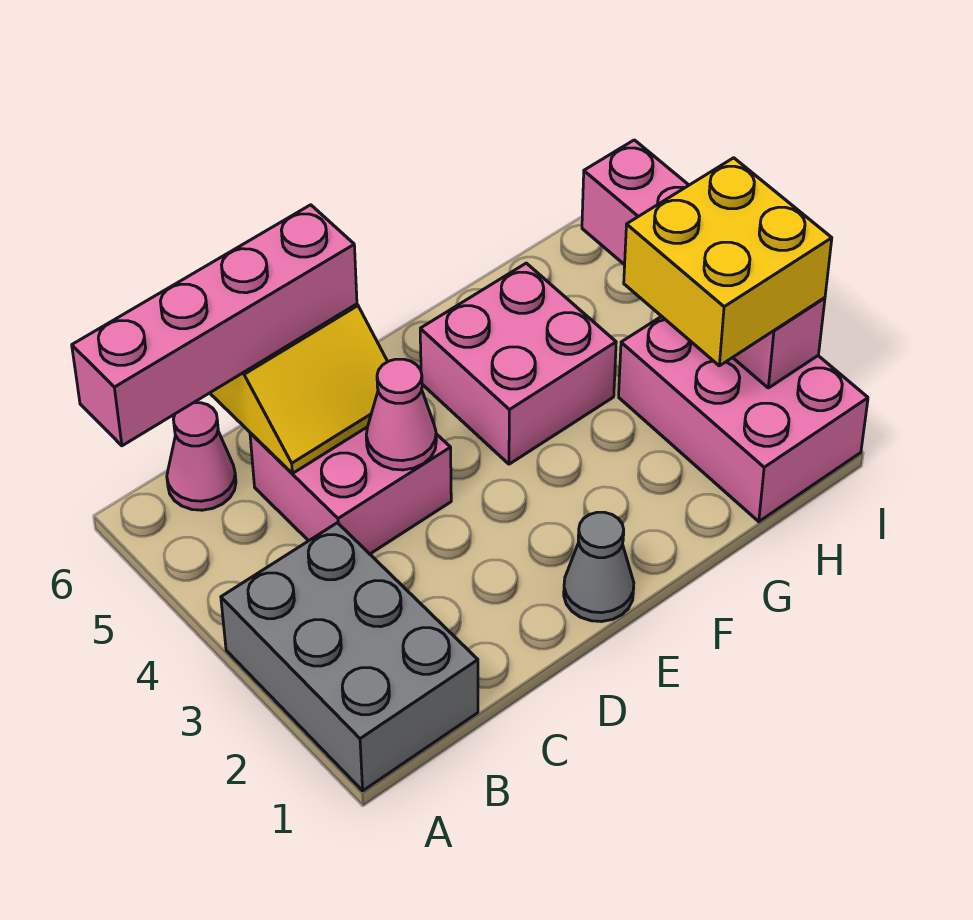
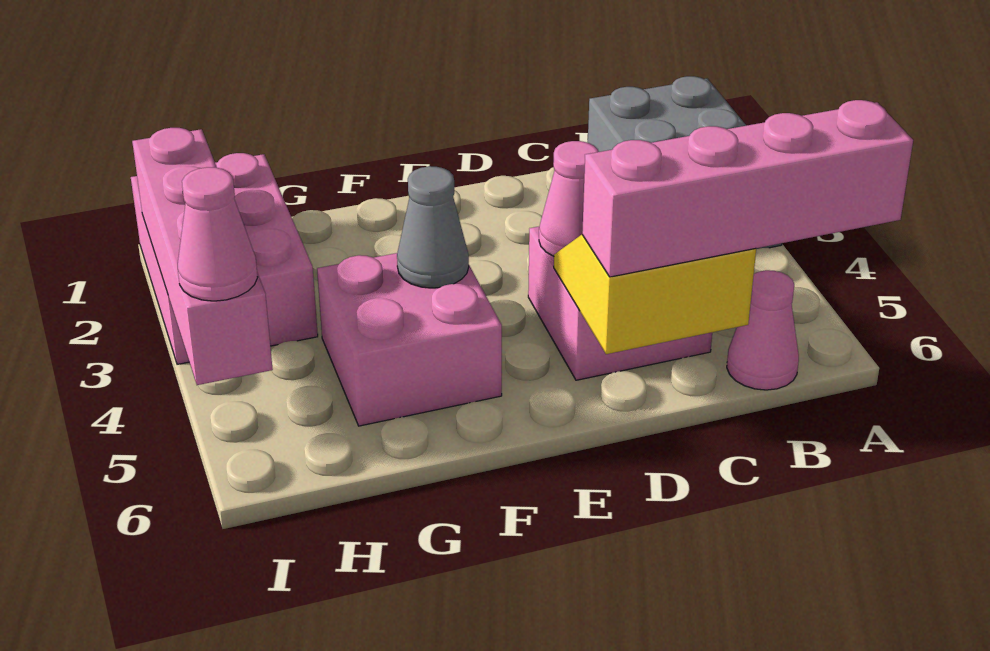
grey 1x1 cone [564,512,634,622] -> grey 1x1 cone moved to [397,166,469,288]
yellow 2x2 brick [624,158,832,366] -> none
none -> pink 1x1 cone [178,167,258,301]

